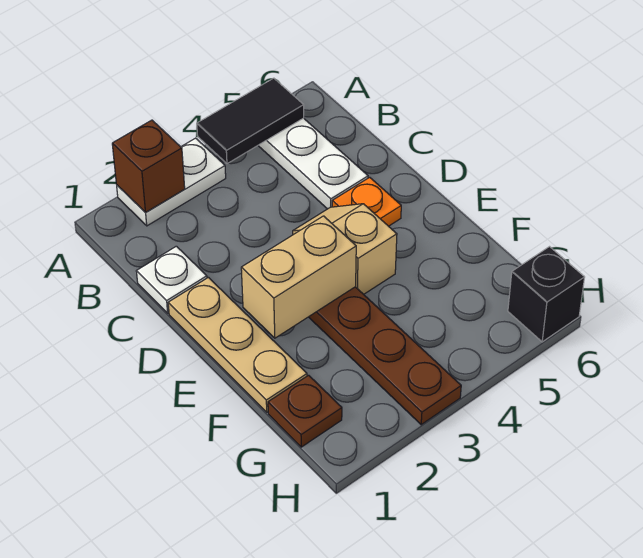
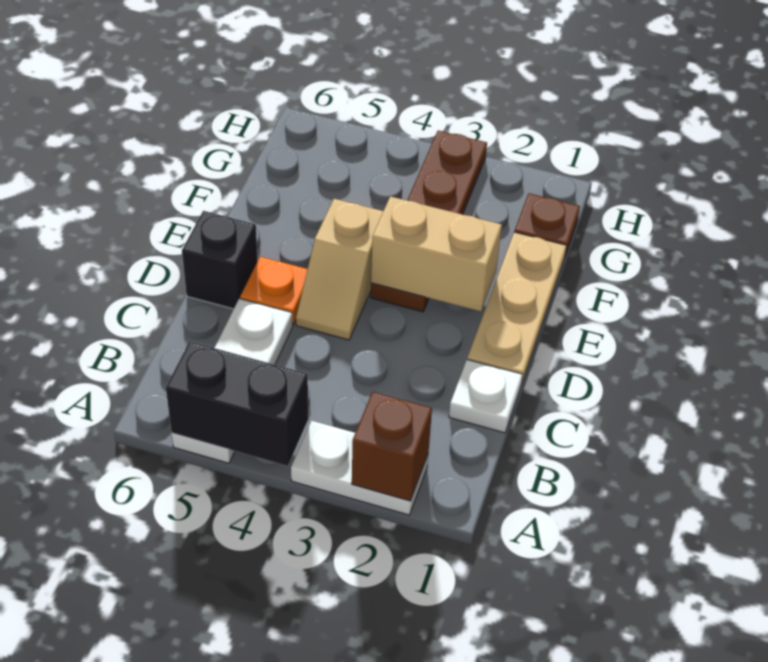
black 1x2 tile [197,78,304,164] -> black 1x2 brick [166,341,308,466]
black 1x1 brick [508,247,585,342] -> black 1x1 brick moved to [182,211,258,309]

